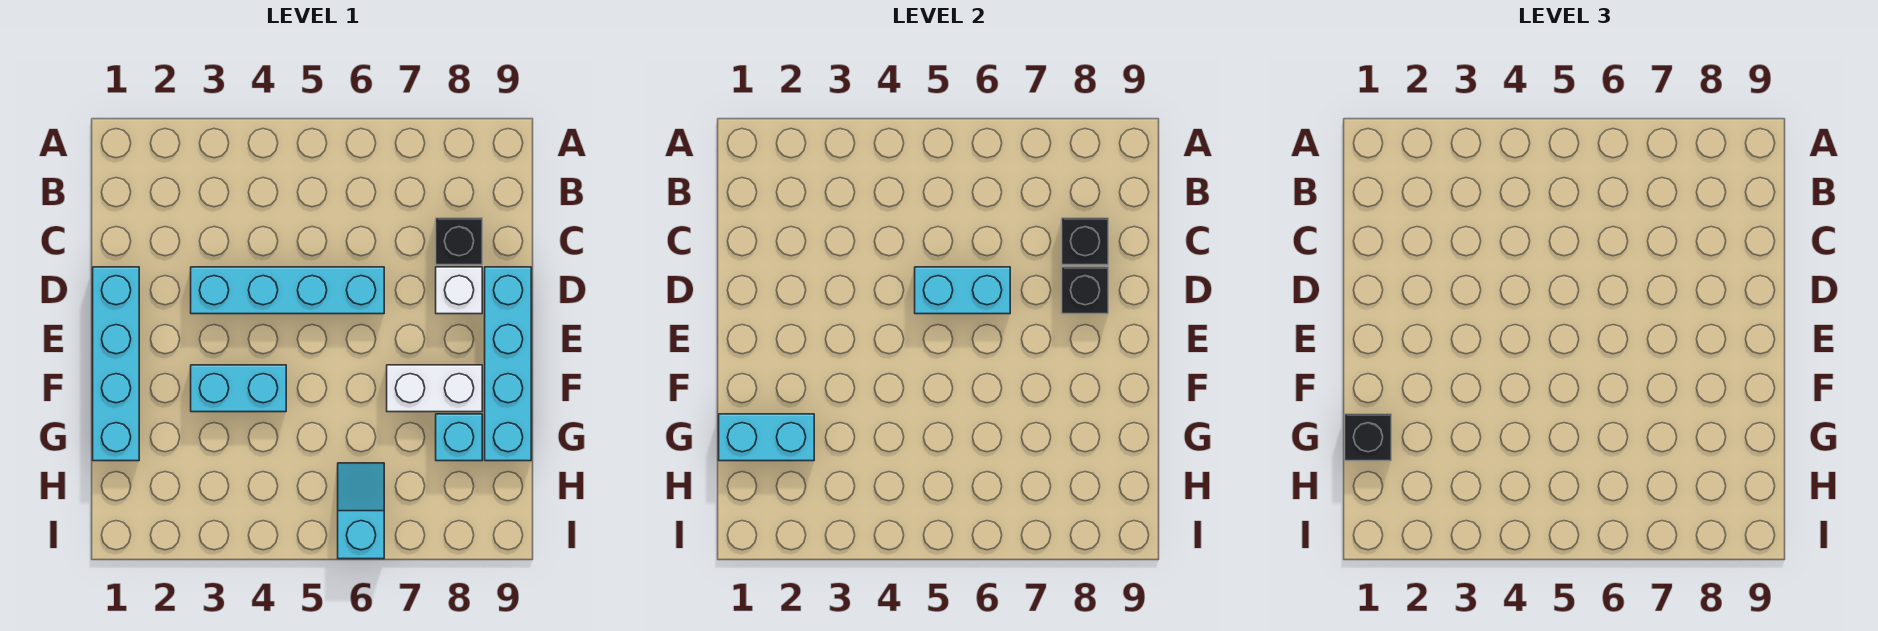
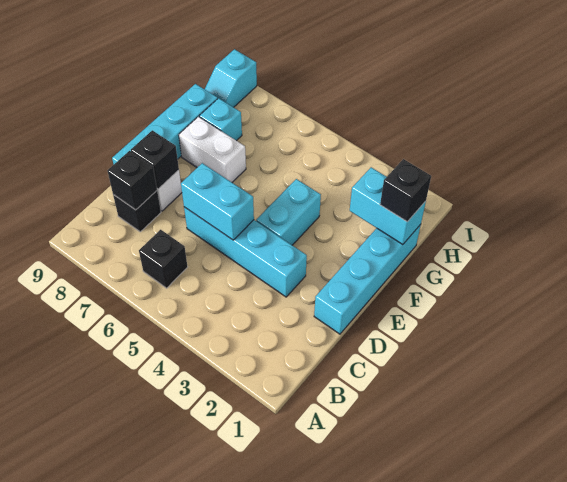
none -> black 1x1 brick [139,230,188,288]
cyan 1x2 brick [191,365,286,412] -> cyan 1x2 brick turned to [256,179,321,245]
cyan 1x2 slope [338,463,384,559] -> cyan 1x2 slope moved to [205,49,257,107]

